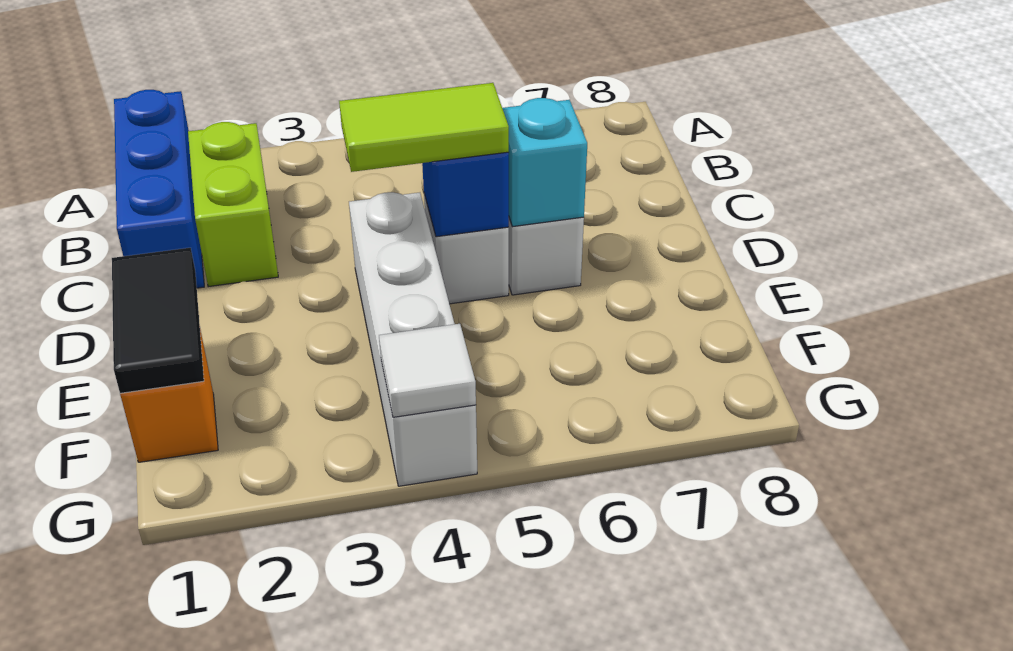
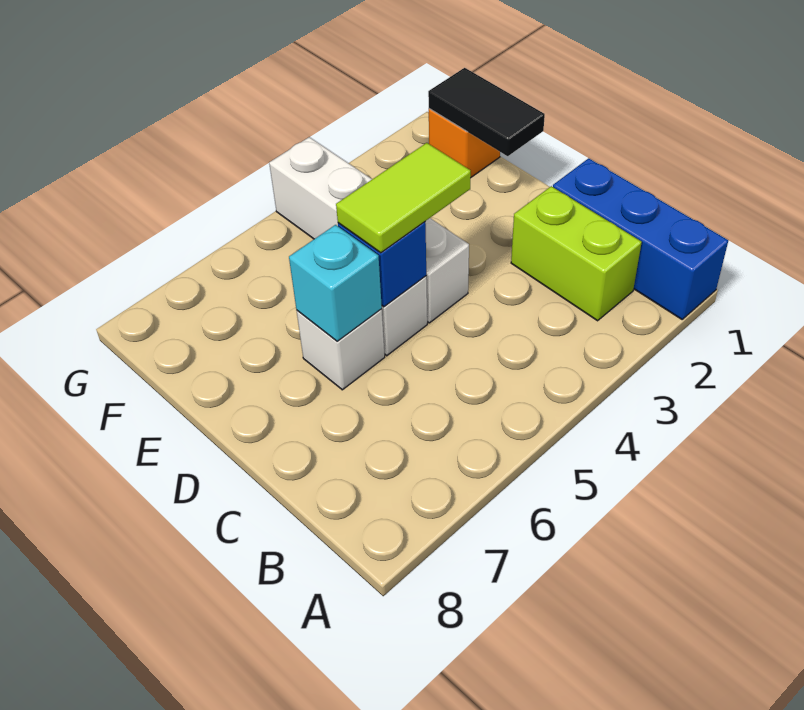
white 1x1 tile [379,324,476,417] -> none

